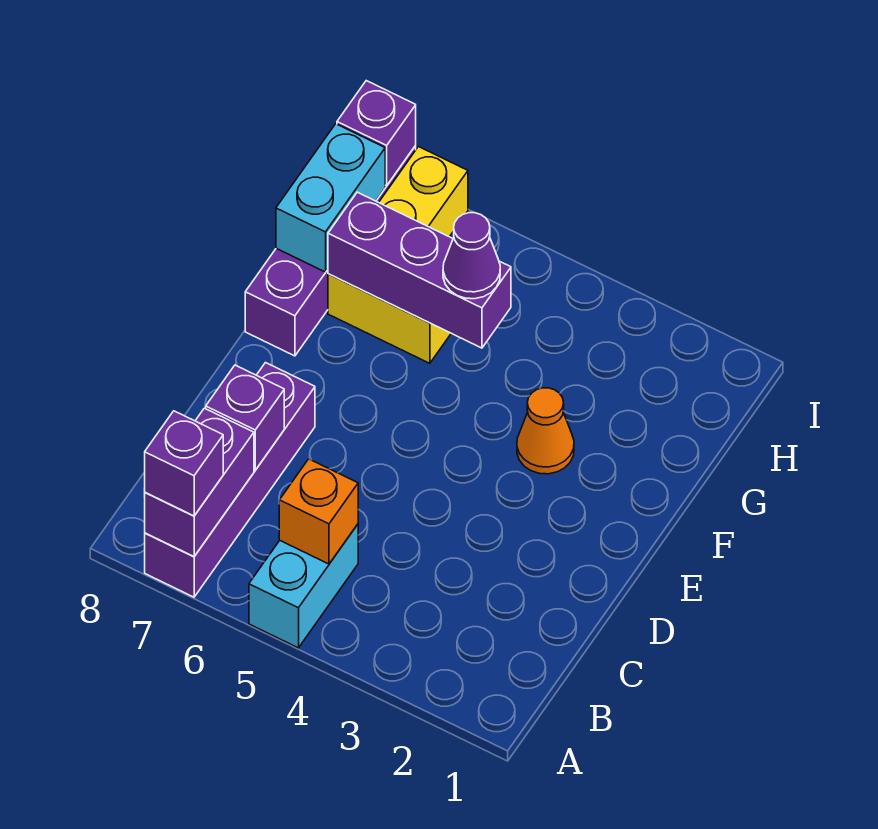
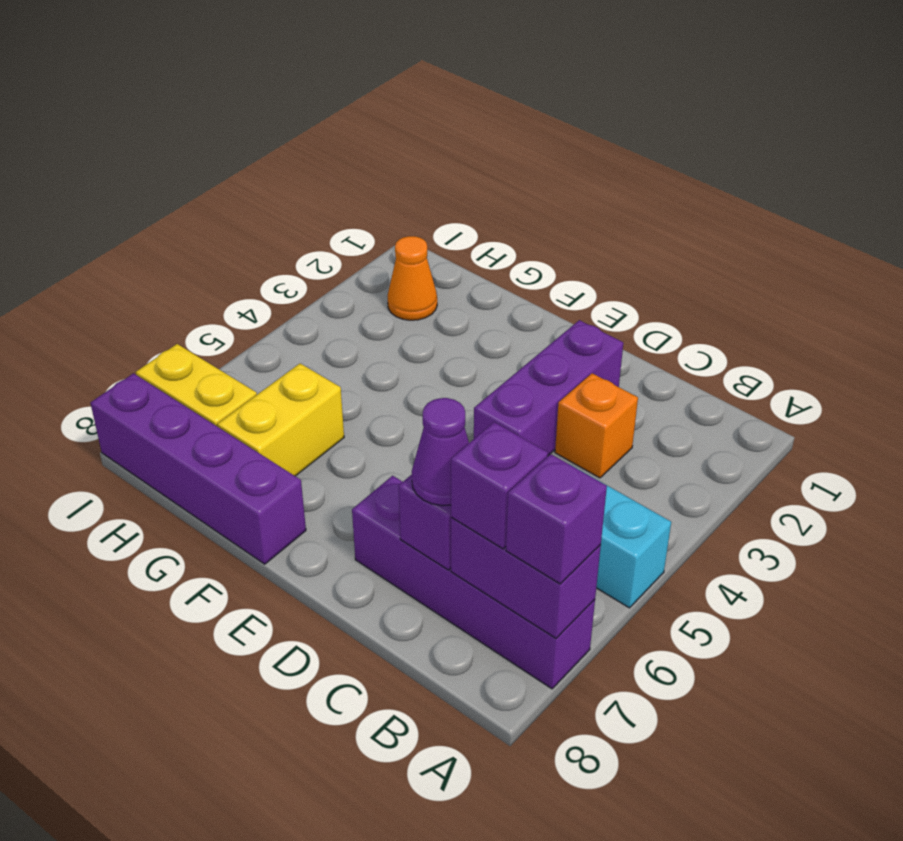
orange 1x1 brick [279,459,358,564] -> orange 1x1 brick moved to [555,373,638,478]
orange 1x1 cone [517,388,574,474] -> orange 1x1 cone moved to [388,236,437,320]
purple 1x3 brick [328,192,511,348] -> purple 1x3 brick moved to [474,320,623,455]
purple 1x1 cone [443,213,500,299] -> purple 1x1 cone moved to [412,398,469,506]
cyan 1x2 brick [276,124,385,272] -> none
purple 1x1 brick [337,81,416,186] -> purple 1x1 brick moved to [451,422,548,549]

